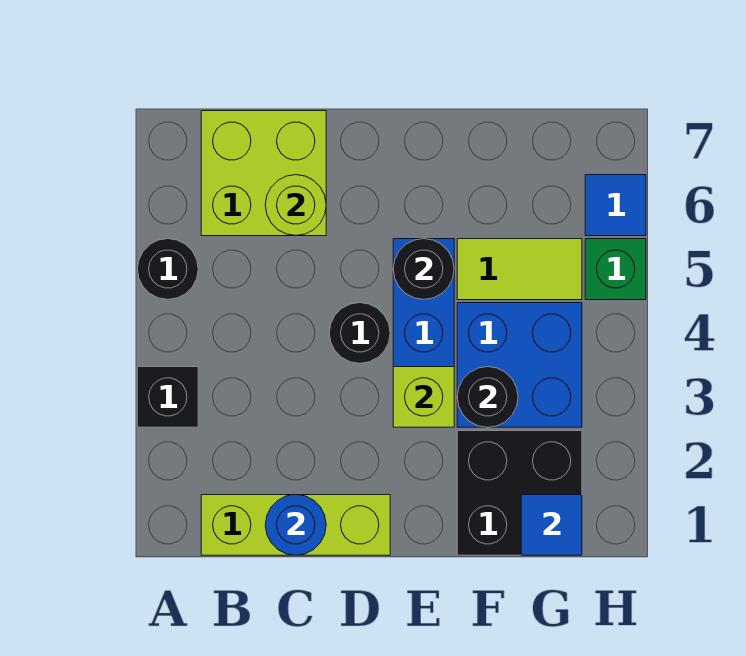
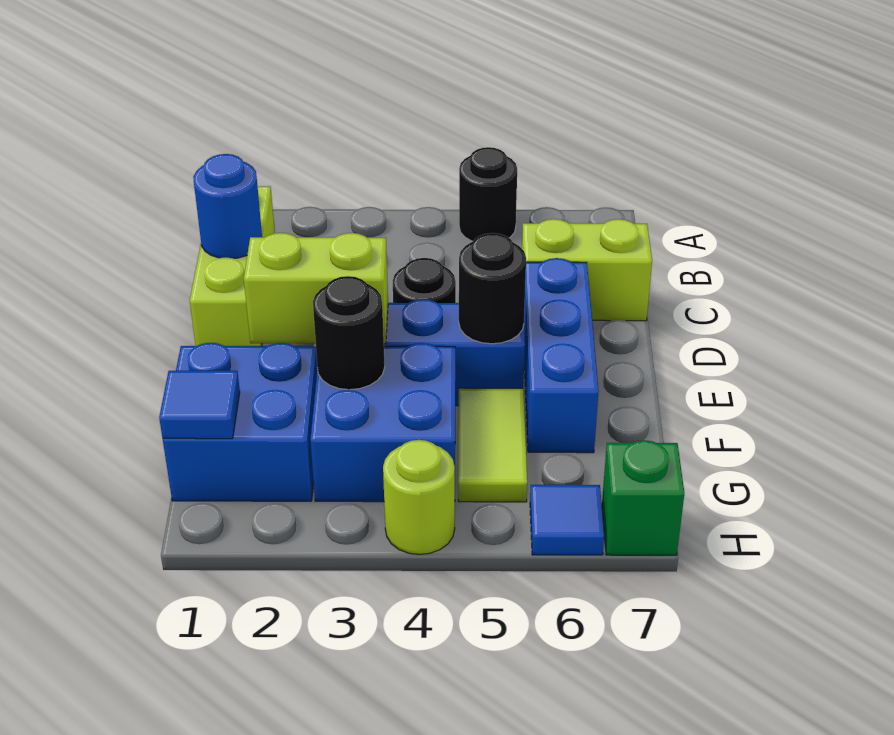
black 1x1 brick [137,367,198,427] -> none
lime 2x2 brick [201,111,326,236] -> lime 1x2 brick [522,219,652,321]
lime 1x1 round brick [265,175,326,236] -> lime 1x1 round brick moved to [383,440,455,555]
none -> blue 1x3 brick [524,258,599,453]
lime 1x1 brick [393,367,454,427] -> lime 1x2 brick [244,233,388,344]
black 2x2 brick [457,431,582,555] -> blue 2x2 brick [163,343,317,501]
green 1x1 brick [585,239,646,300] -> green 1x1 brick moved to [602,440,684,555]

